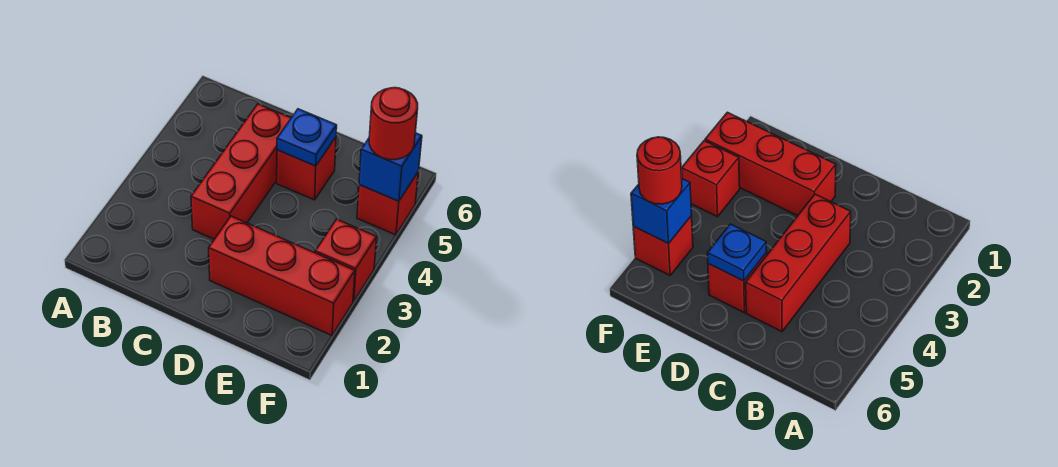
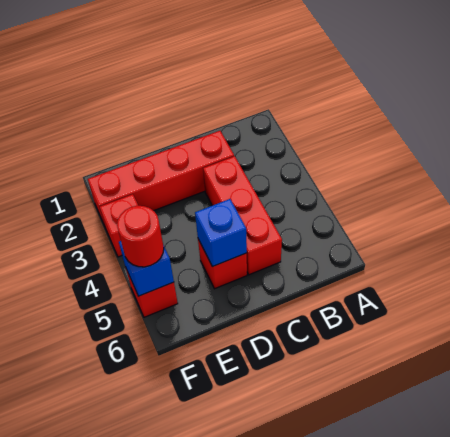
red 1x3 brick [209,216,355,335] -> red 1x4 brick [88,131,234,226]
blue 1x1 plate [277,109,337,166] -> blue 1x1 brick [195,199,247,267]

